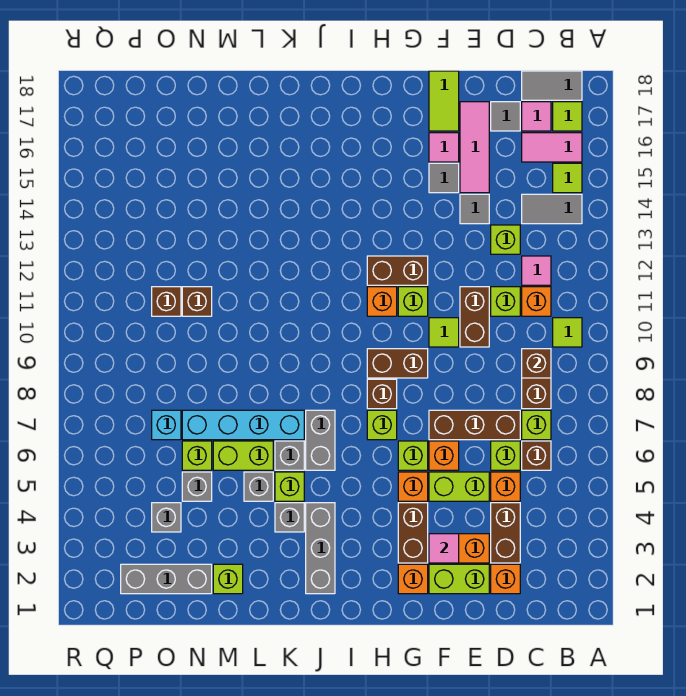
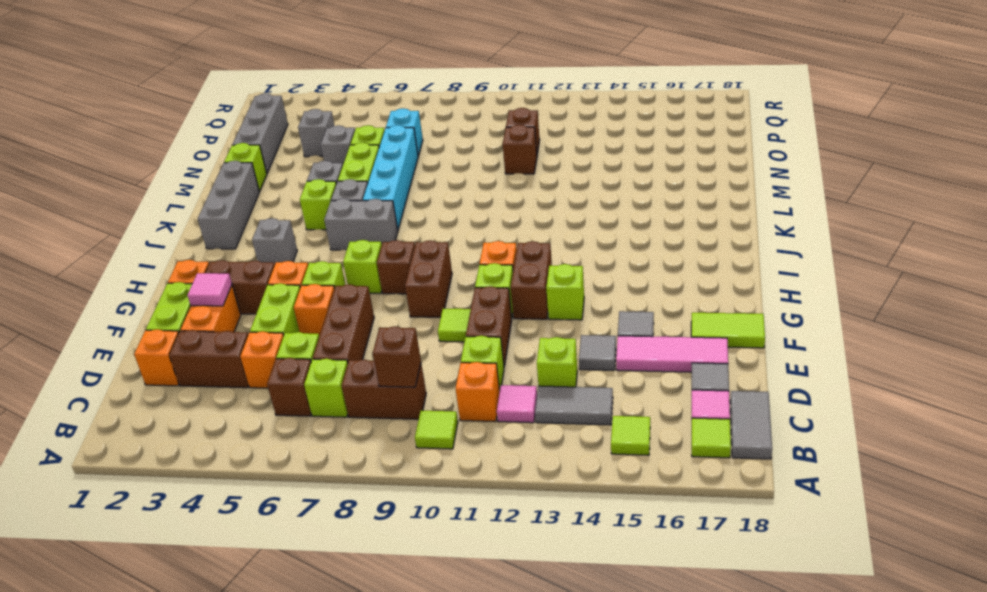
grey 1x2 tile [522,194,582,224] -> grey 1x2 tile turned to [535,386,613,425]
pink 1x2 tile [522,133,582,162] -> none
brown 1x2 brick [460,287,489,347] -> brown 1x2 brick turned to [466,286,512,367]
pink 1x1 tile [429,133,459,162] -> none
none -> lime 1x1 brick [546,264,584,320]
grey 1x3 brick [306,503,335,594] -> grey 1x3 brick turned to [198,161,259,249]
grey 1x1 brick [275,503,304,532] -> grey 1x1 brick moved to [252,218,297,263]

